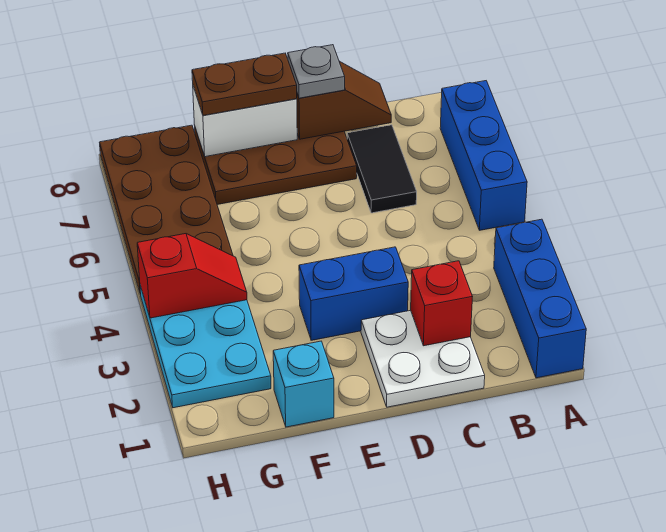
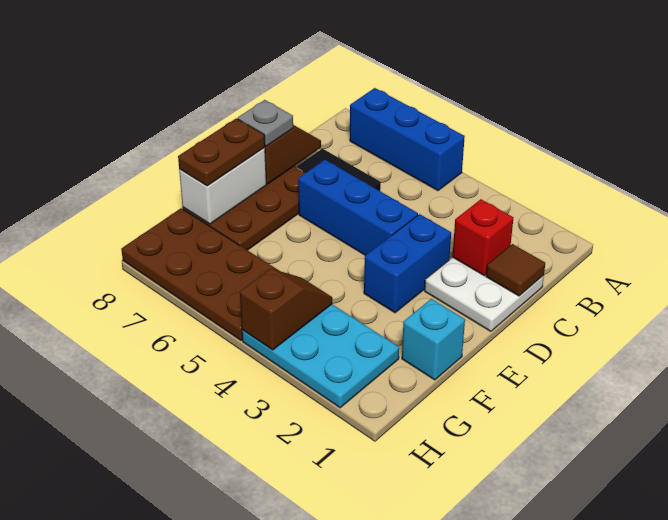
blue 1x3 brick [494,219,586,378] -> blue 1x3 brick moved to [298,160,418,256]
none -> brown 1x1 tile [486,244,545,296]
red 1x2 slope [137,234,247,318] -> brown 1x2 slope [240,269,332,350]

